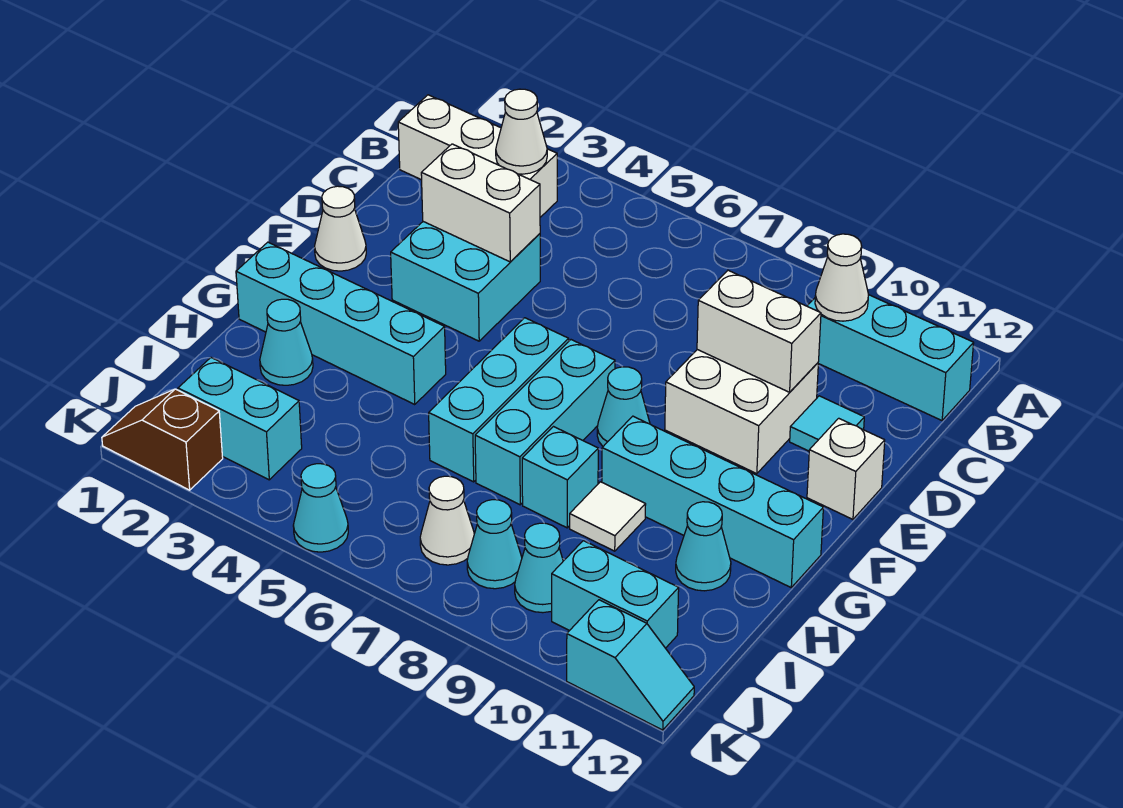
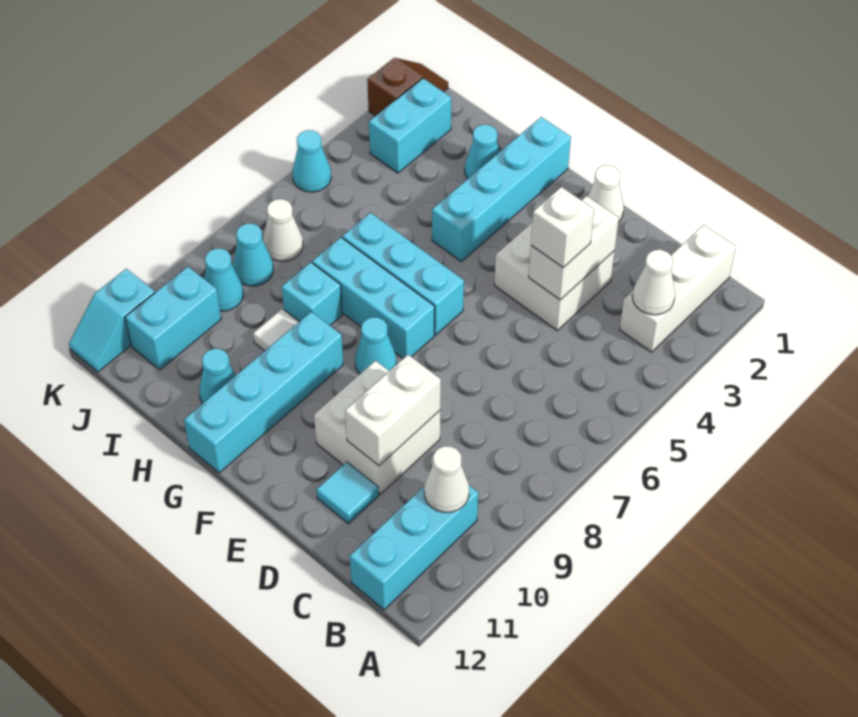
cyan 2x2 brick [391,222,540,341] -> white 2x2 brick [494,223,615,330]
white 1x1 brick [807,418,885,519] -> white 1x1 brick moved to [531,187,594,268]

